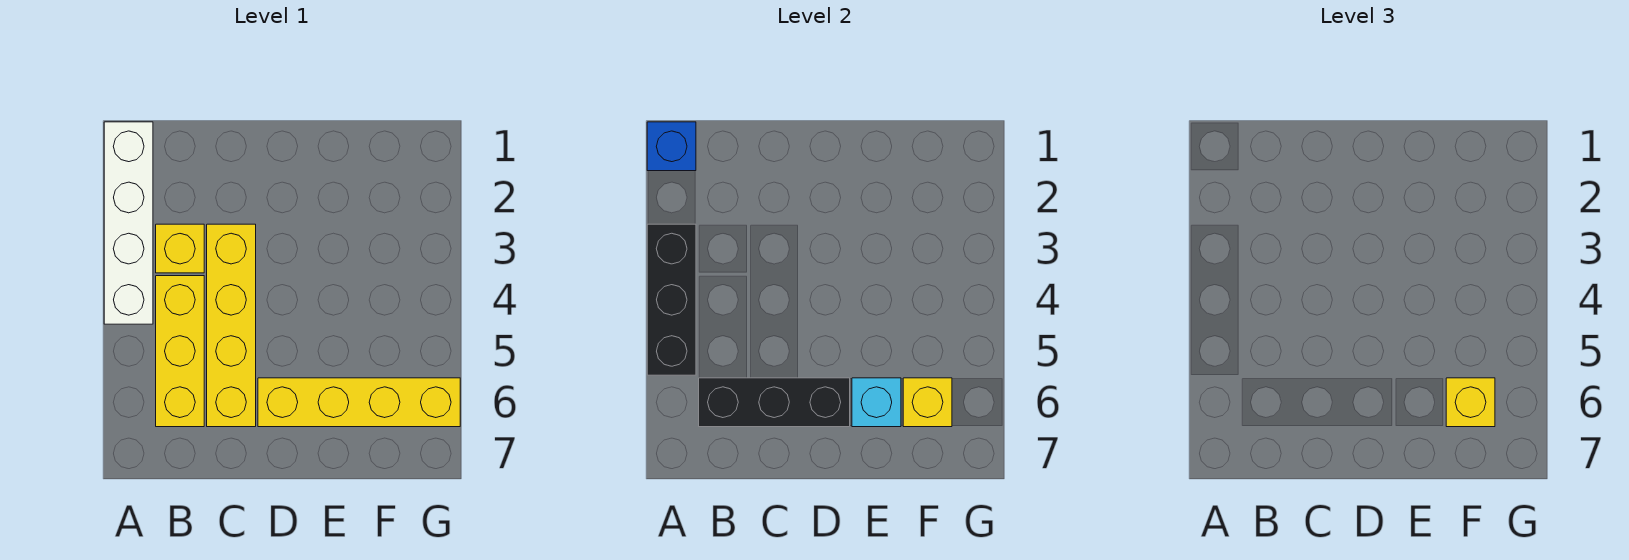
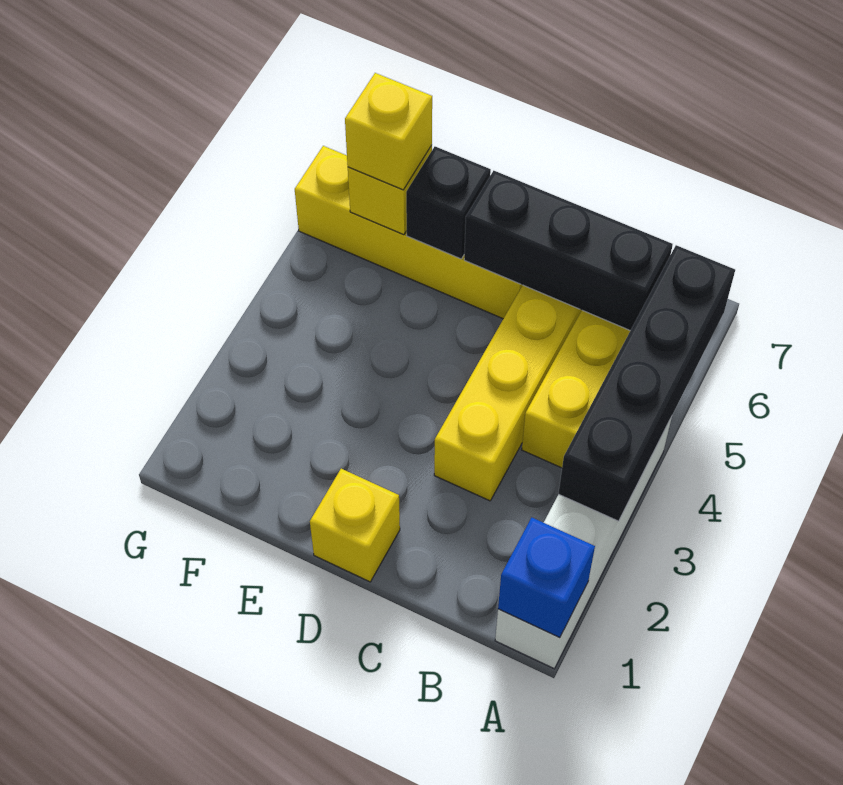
black 1x3 brick [647,224,696,375] -> black 1x4 brick [558,245,735,521]
yellow 1x1 brick [156,224,204,273] -> yellow 1x1 brick moved to [310,469,400,582]
cyan 1x1 brick [852,378,901,427] -> black 1x1 brick [406,147,491,259]

